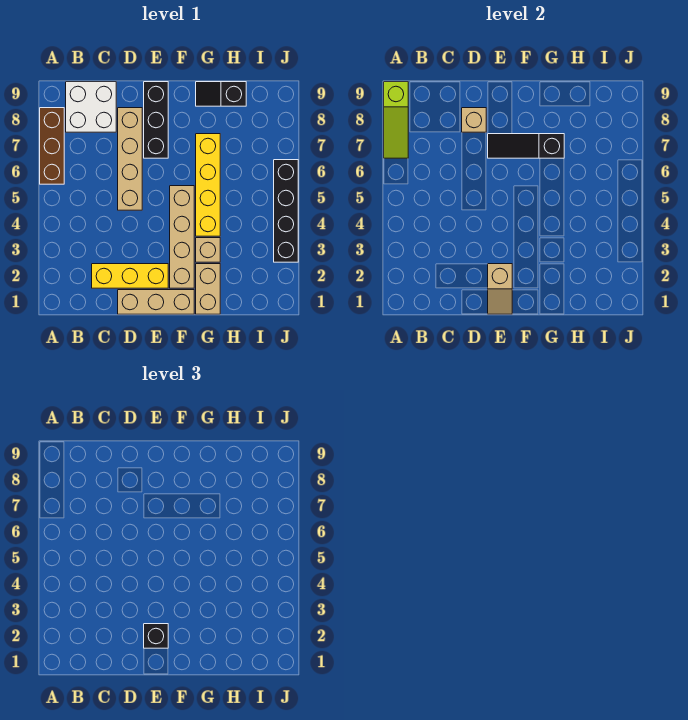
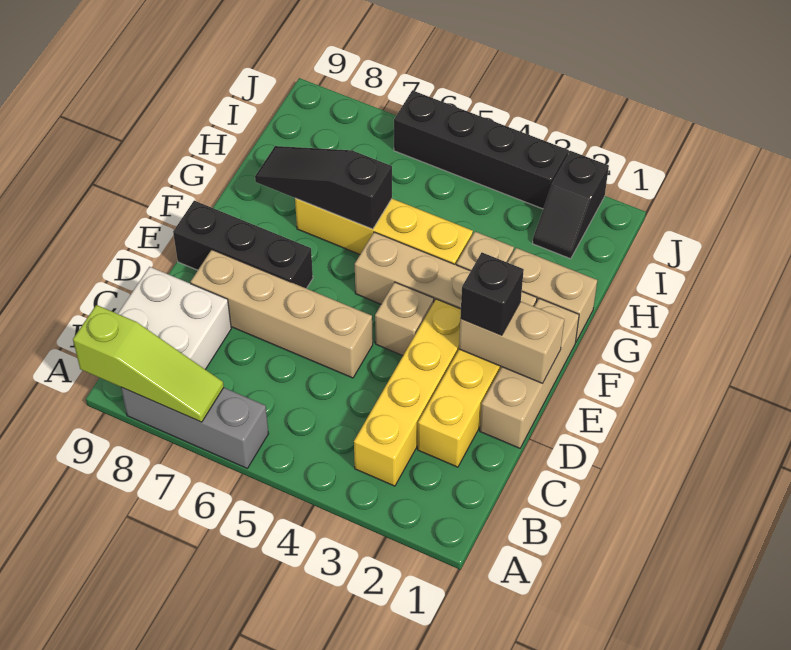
brown 1x3 brick [40,108,64,184] -> grey 1x3 brick [121,387,269,468]
none -> yellow 1x4 brick [354,299,461,486]
tan 1x1 brick [462,108,486,132] -> tan 1x1 brick moved to [375,282,434,356]
tan 1x2 slope [488,264,512,314] -> tan 1x2 brick [459,302,564,383]
black 1x3 slope [488,134,564,158] -> black 1x3 slope turned to [255,146,392,229]
black 1x2 slope [196,82,246,106] -> black 1x2 slope moved to [533,151,609,259]

